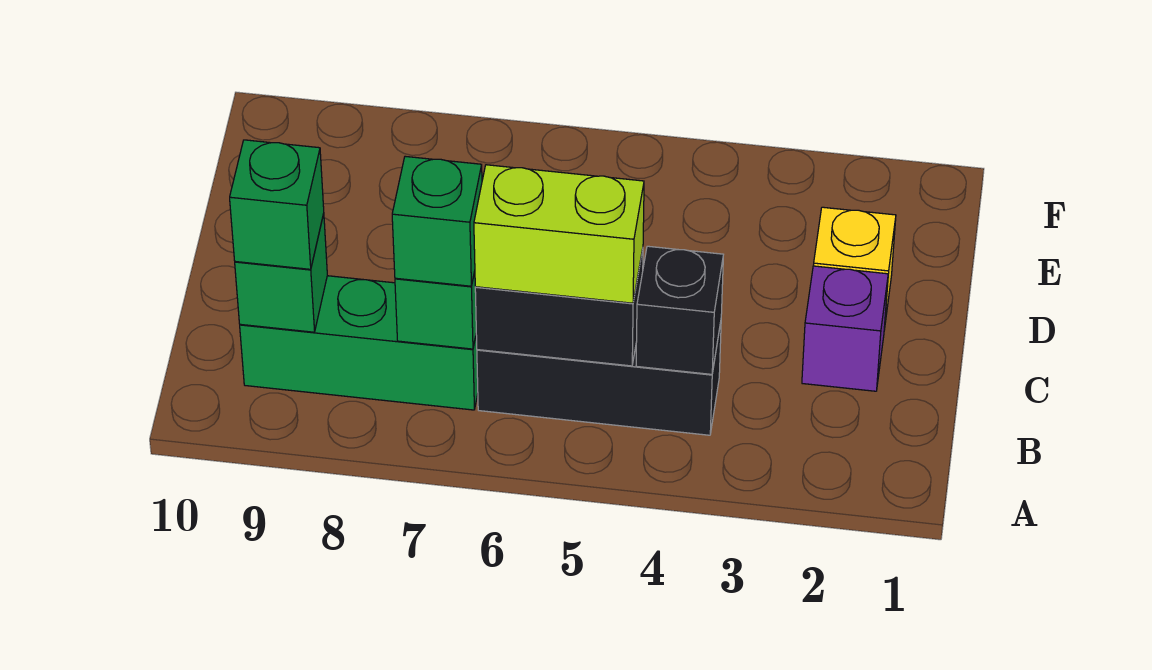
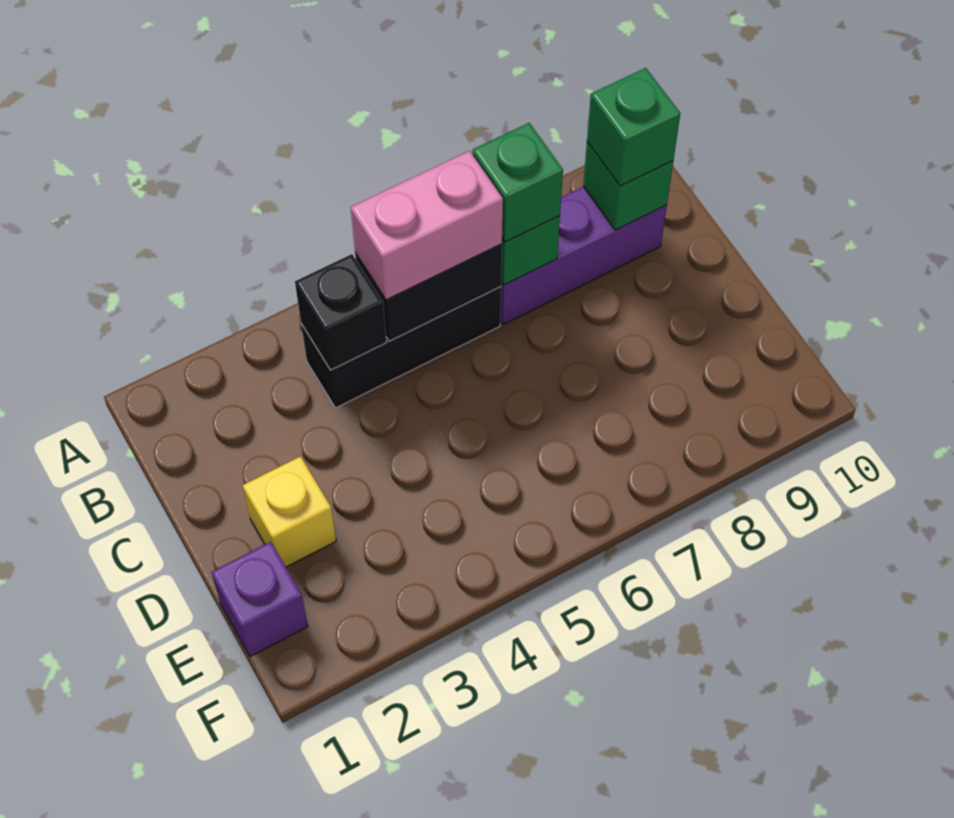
lime 1x2 brick [474,165,644,303] -> pink 1x2 brick [351,151,503,300]
green 1x3 brick [240,276,478,410] -> purple 1x3 brick [500,187,667,325]
purple 1x1 brick [802,266,888,391] -> purple 1x1 brick moved to [211,542,308,657]

